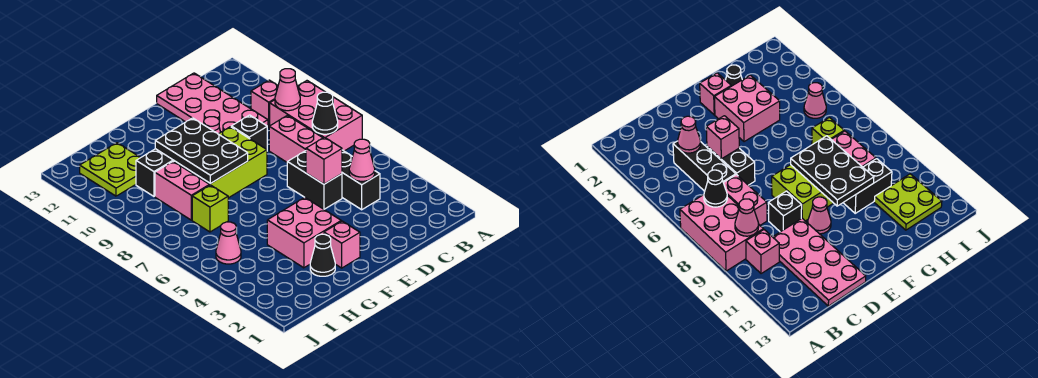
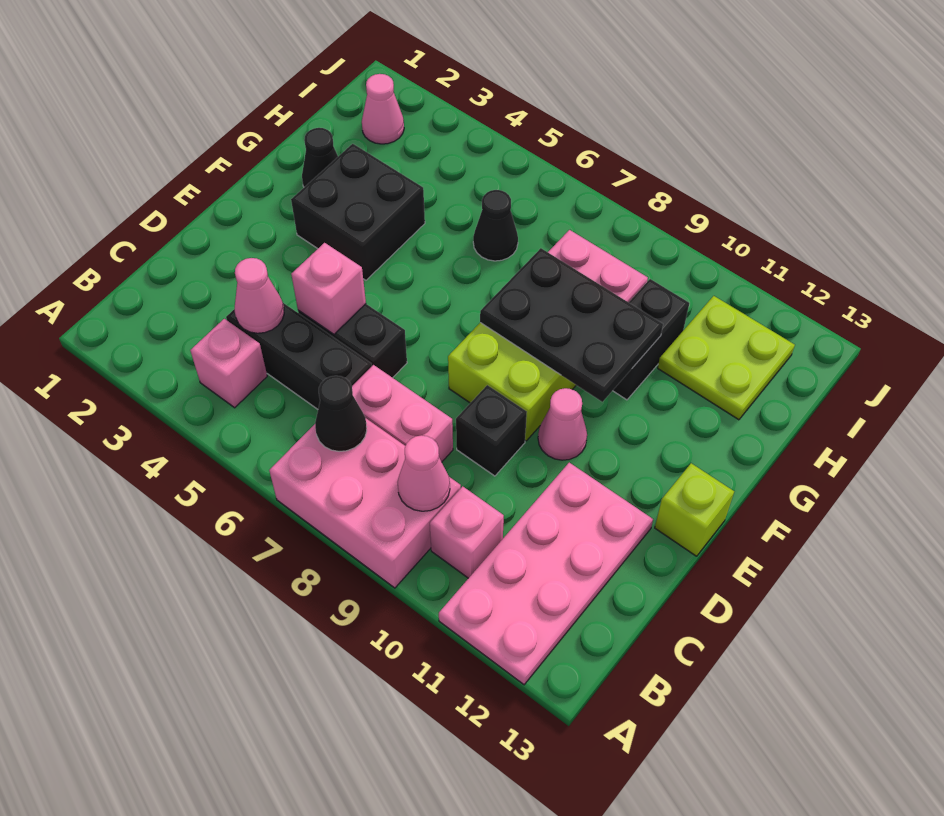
pink 2x4 plate [157,73,268,132] -> pink 2x4 plate turned to [439,463,653,685]
pink 1x1 brick [324,221,360,268] -> pink 1x1 brick moved to [190,319,267,408]
pink 2x2 brick [267,197,341,268] -> black 2x2 brick [291,144,425,280]
none -> black 1x1 cone [473,190,518,261]
lime 1x1 brick [192,185,228,232] -> lime 1x1 brick moved to [655,463,734,556]
pink 1x1 cone [216,222,241,264] -> pink 1x1 cone moved to [362,74,404,144]

